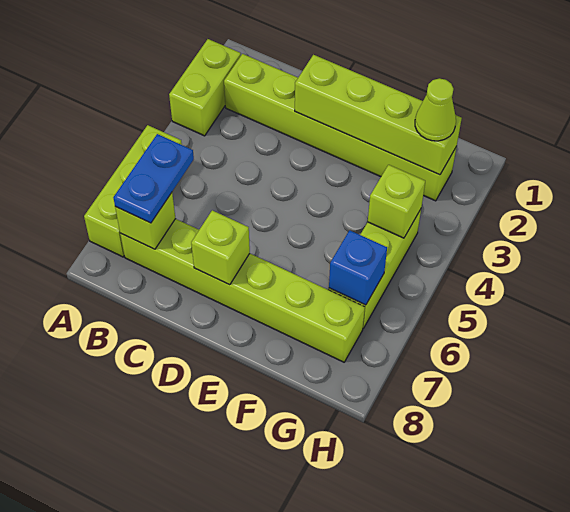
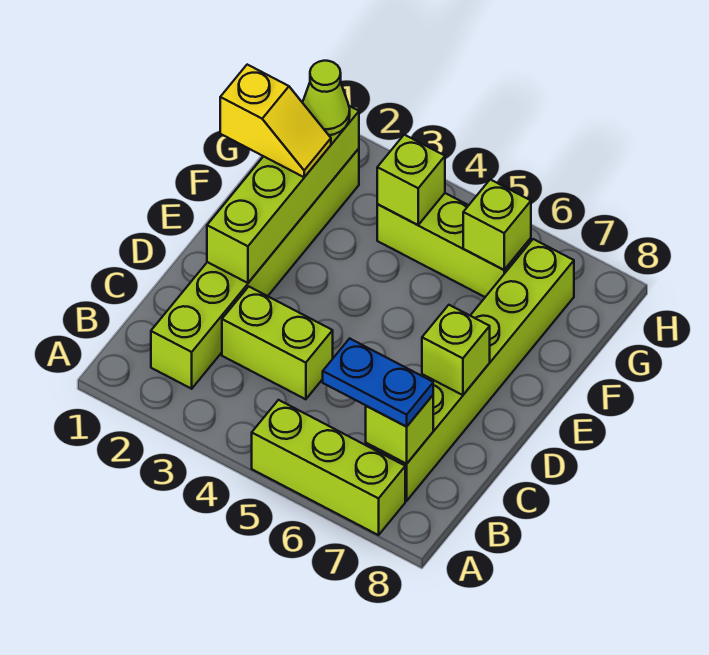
lime 1x2 brick [169,39,241,136] -> lime 1x2 brick moved to [222,287,333,399]
none -> yellow 1x2 slope [220,65,331,177]
blue 1x1 brick [329,230,387,305] -> lime 1x1 brick [463,179,531,270]

